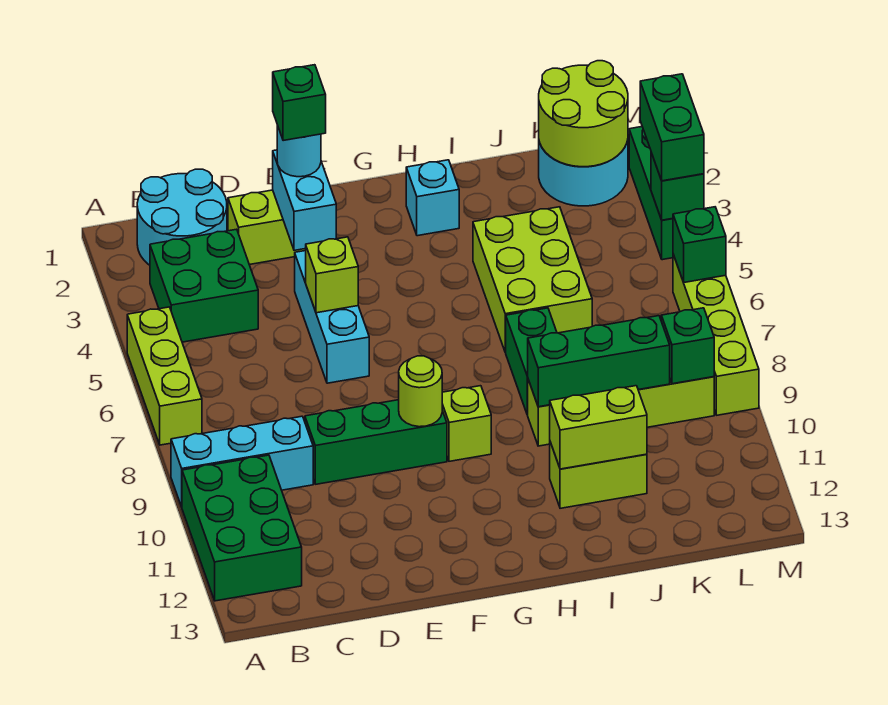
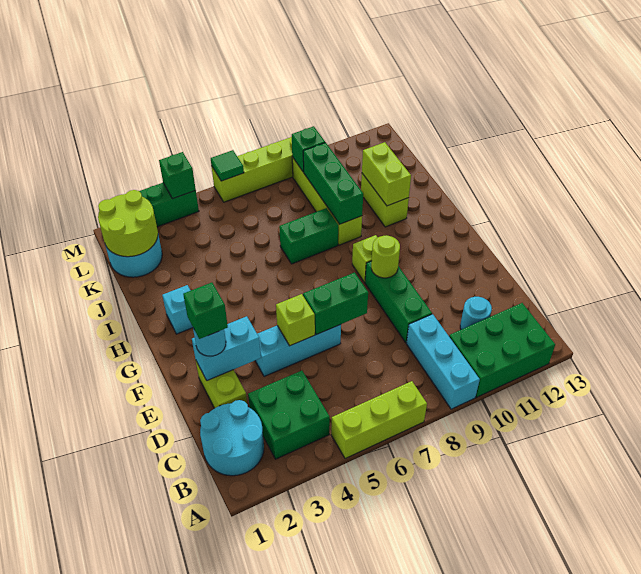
none -> cyan 1x1 round brick [460,297,492,330]
lime 2x3 brick [473,207,592,352] -> none
green 1x2 brick [640,74,704,181] -> green 1x2 brick moved to [303,273,368,335]
green 1x1 brick [673,207,726,282] -> green 1x1 tile [211,150,244,181]

